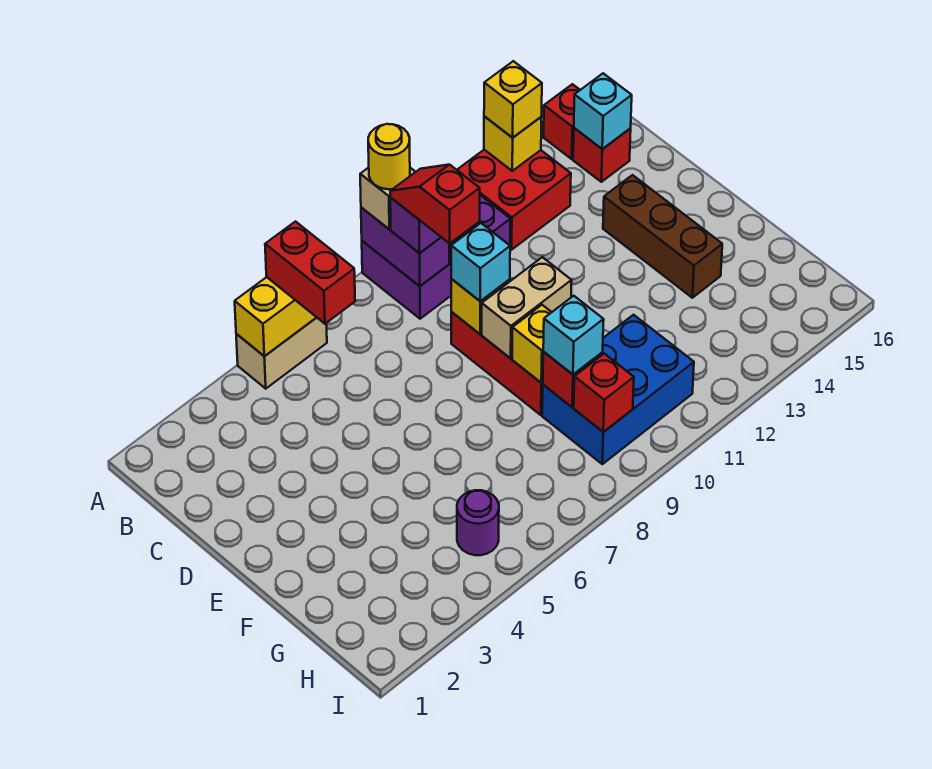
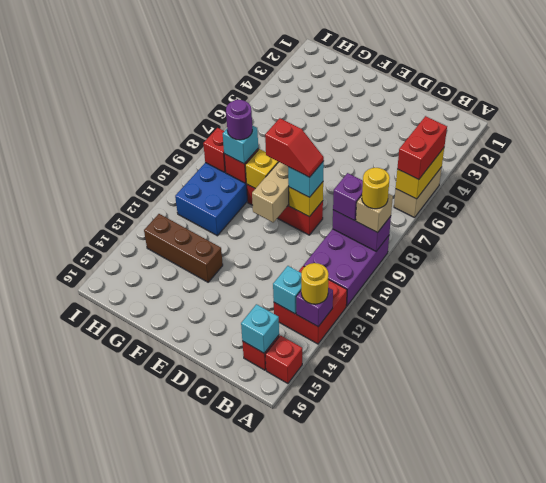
red 1x2 brick [265,222,355,324] -> red 1x2 brick turned to [397,116,447,180]
yellow 1x1 brick [484,116,542,171] -> purple 1x1 brick [296,288,333,327]
yellow 1x1 brick [484,61,542,138] -> yellow 1x1 round brick [301,263,328,304]
red 1x2 slope [390,165,480,244] -> red 1x2 slope moved to [265,118,324,177]
none -> cyan 1x1 brick [273,266,301,314]
brown 1x3 brick [603,175,722,298] -> brown 1x3 brick moved to [144,214,223,282]
purple 1x1 round brick [457,490,499,555] -> purple 1x1 round brick moved to [226,100,252,140]

